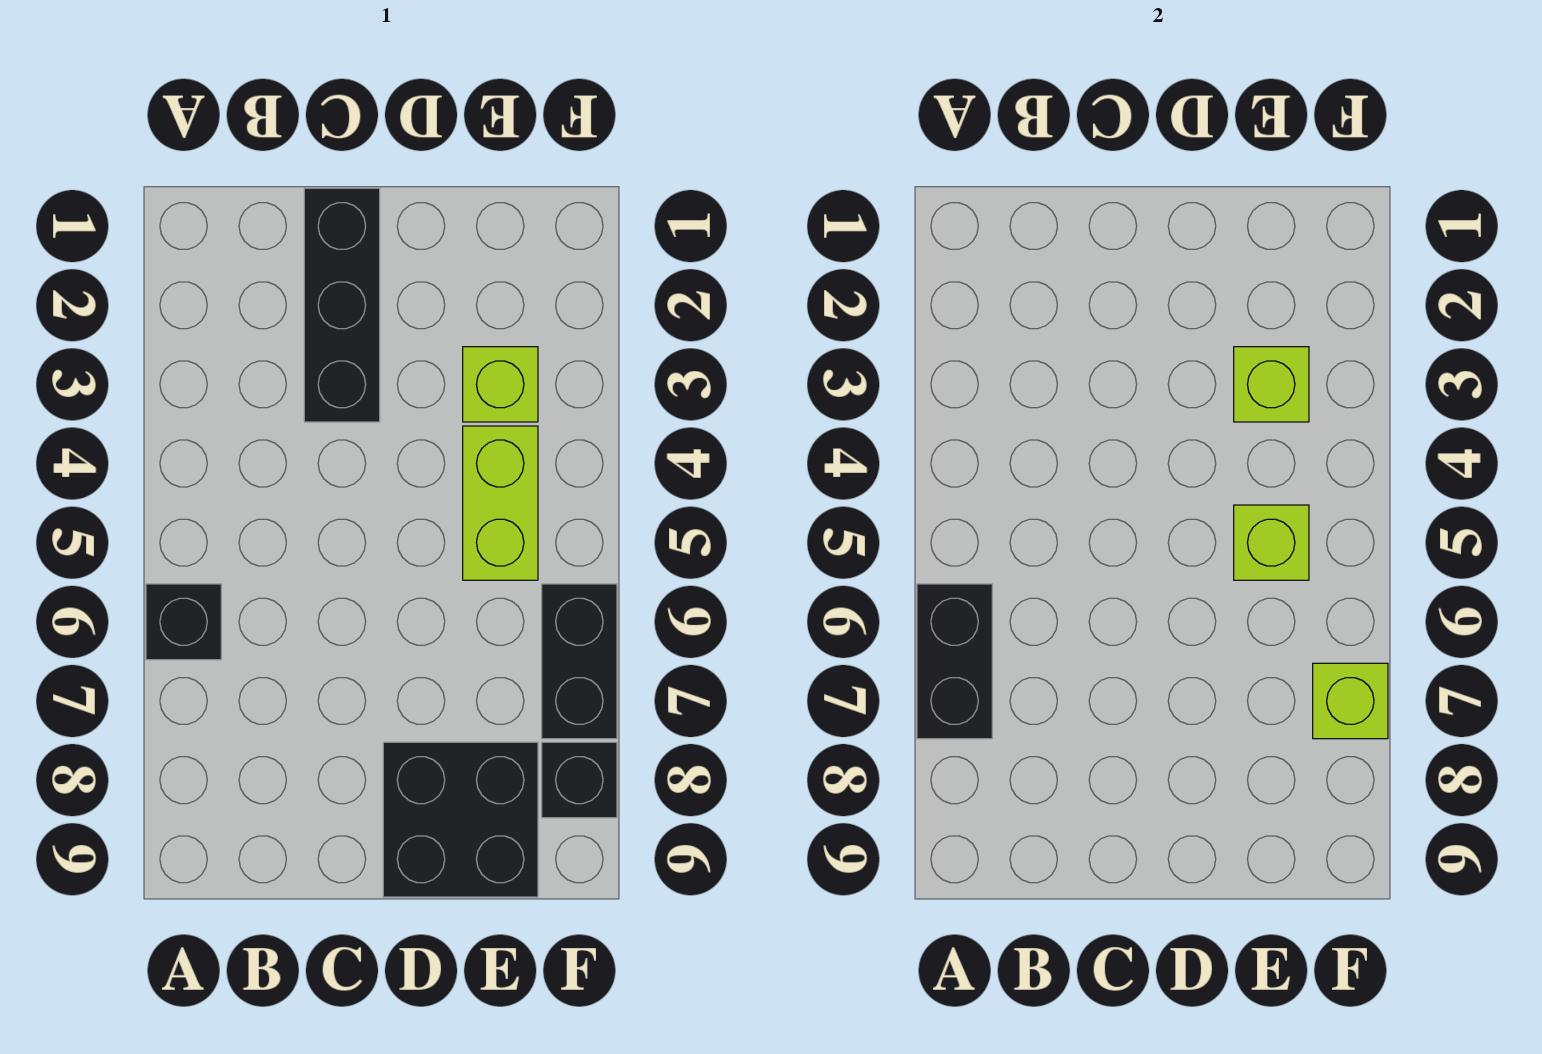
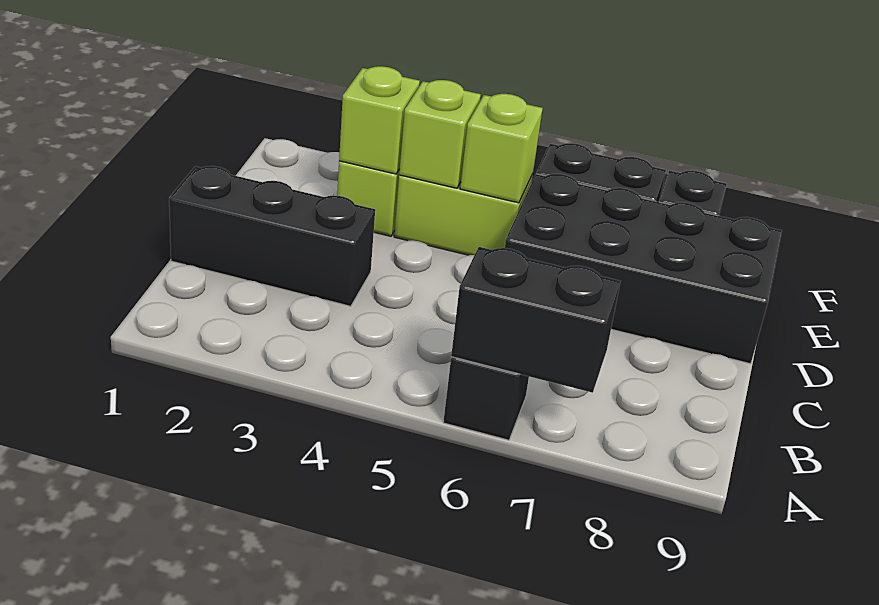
black 2x2 brick [383,742,538,897] -> black 2x4 brick [505,174,782,364]
lime 1x1 brick [1313,663,1388,739] -> lime 1x1 brick moved to [399,80,481,188]

